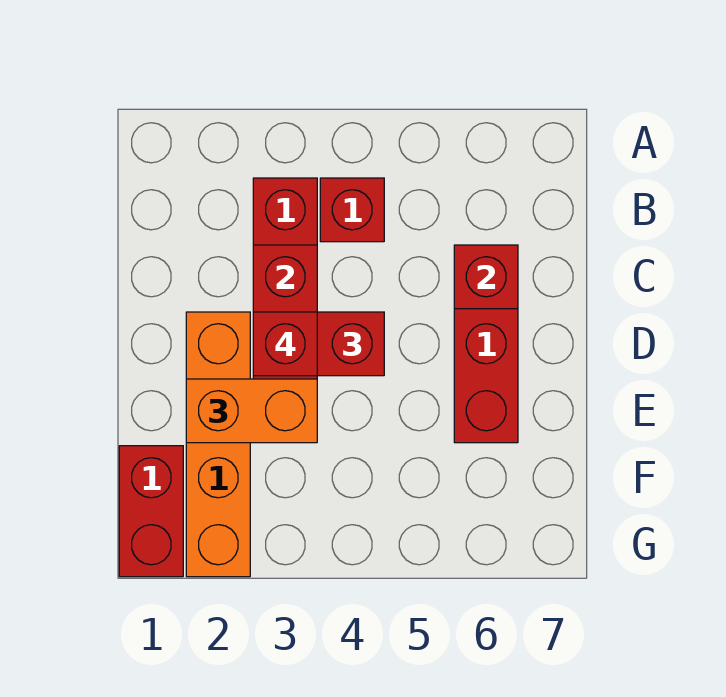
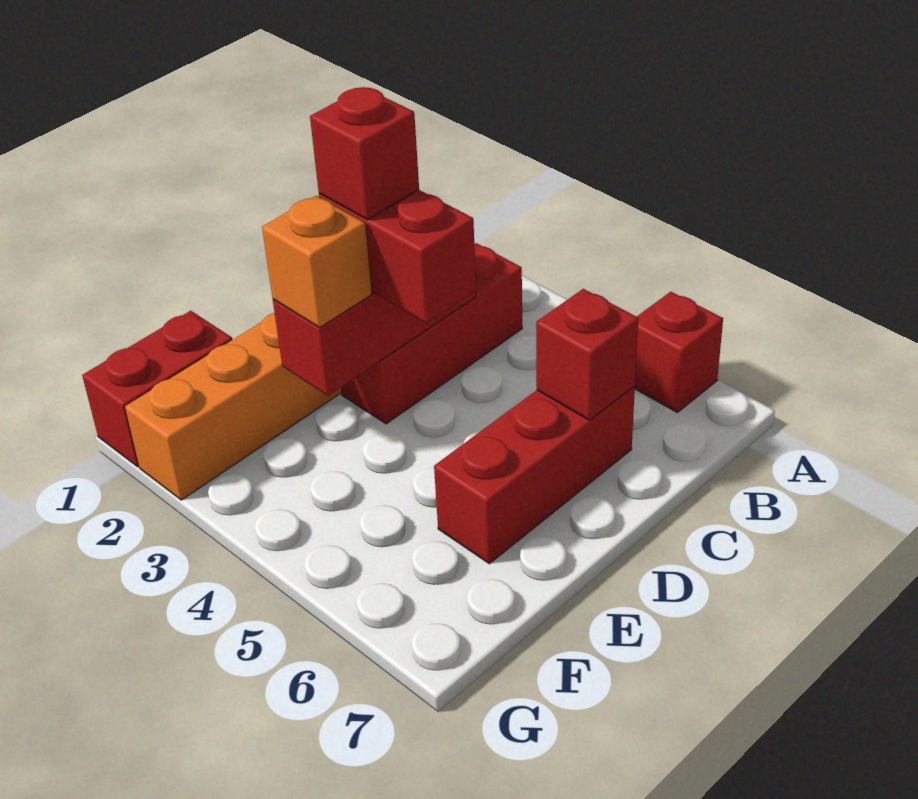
red 1x1 brick [320,178,384,242] -> red 1x1 brick moved to [634,292,723,412]
orange 1x2 brick [186,379,317,443] -> orange 1x1 brick [262,196,372,328]

